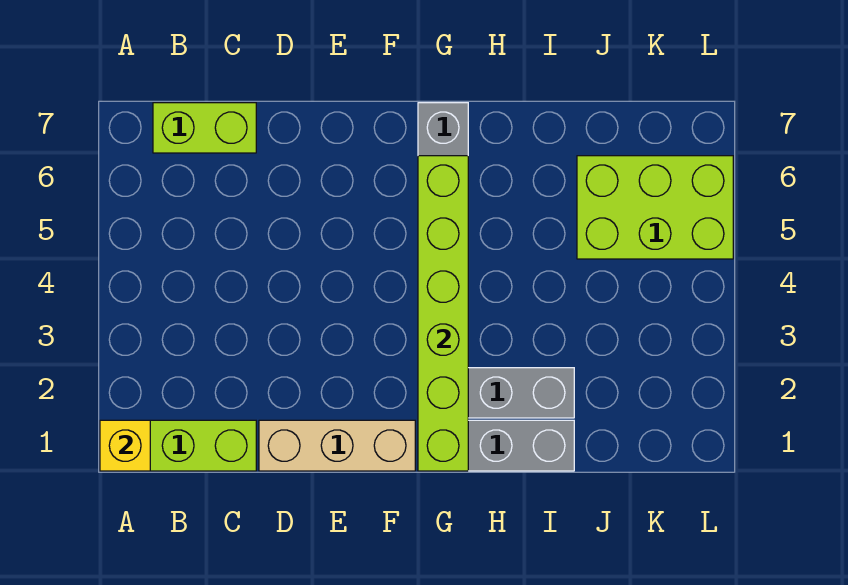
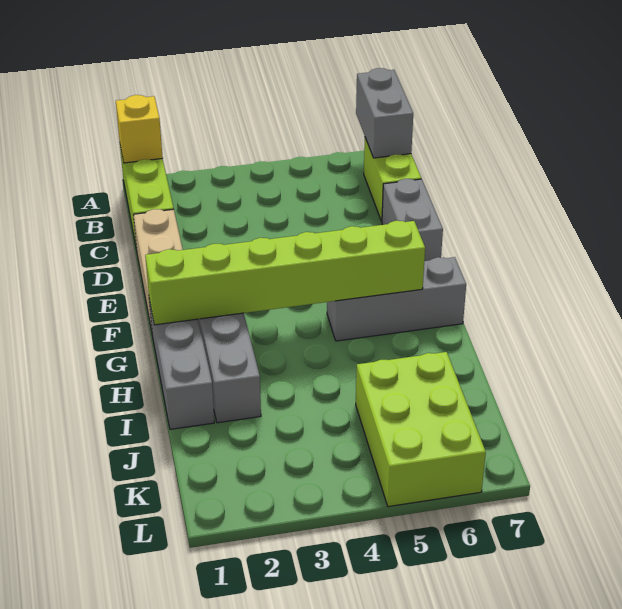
none -> grey 1x2 brick [356,68,413,158]
none -> grey 1x2 brick [382,179,443,261]

